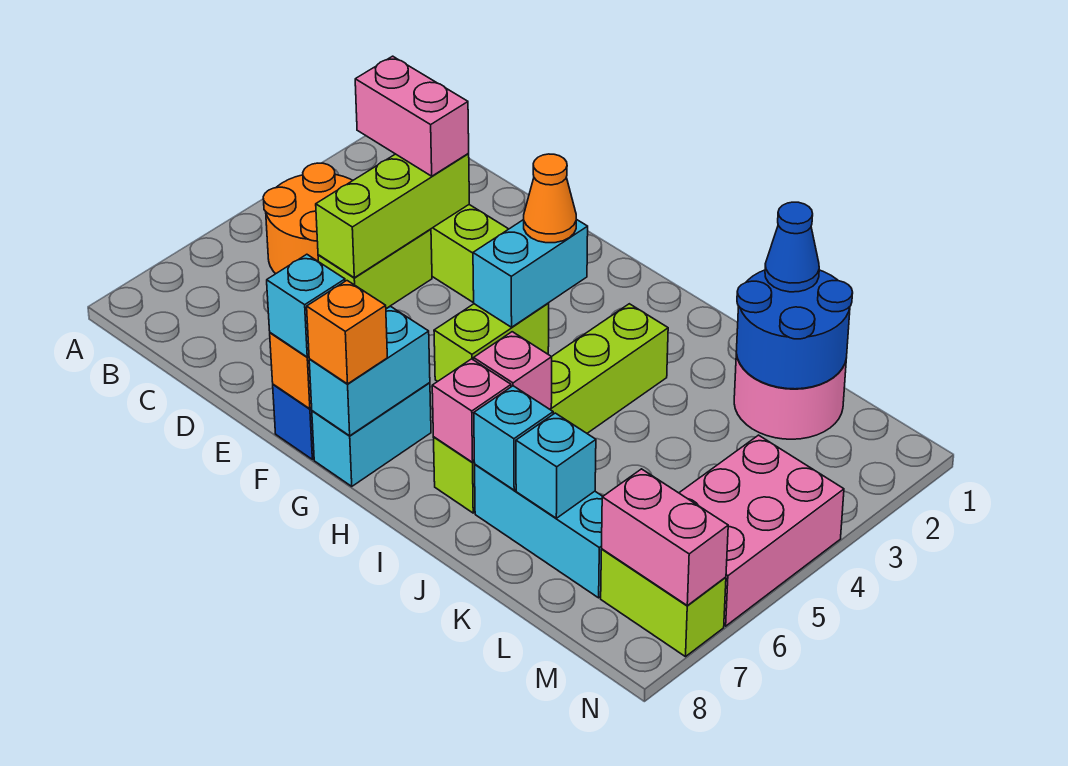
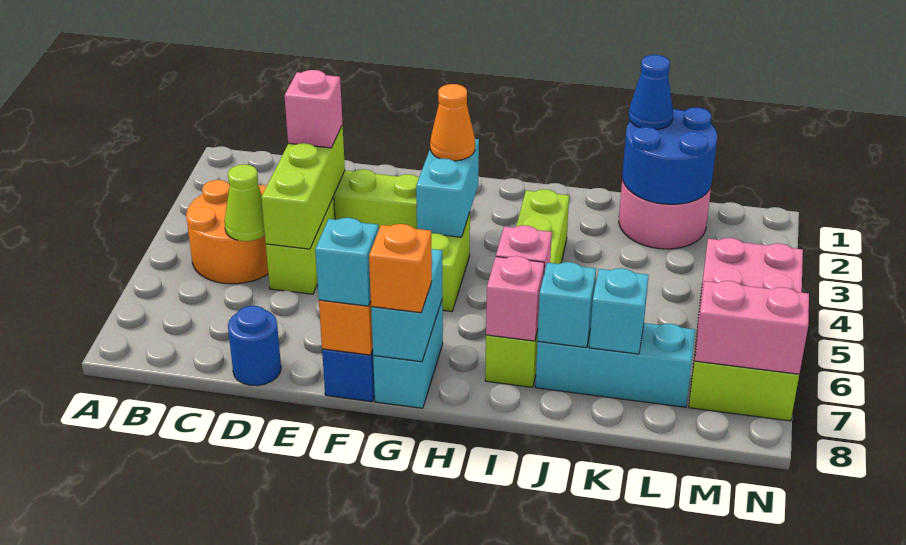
pink 1x2 brick [355,56,469,176] -> pink 1x1 brick [284,70,343,148]
none -> lime 1x1 cone [224,164,265,241]
none -> blue 1x1 round brick [228,306,281,386]

